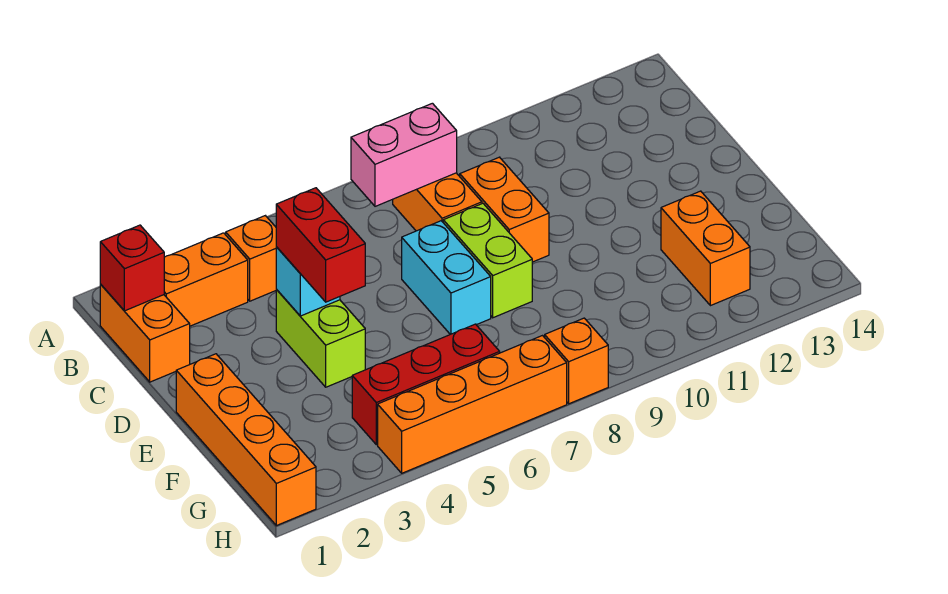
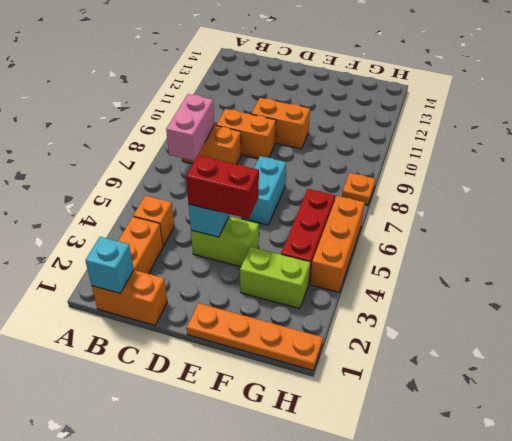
red 1x1 brick [100,225,164,311] -> cyan 1x1 brick [85,237,134,293]
cyan 1x2 brick [402,221,491,334] -> cyan 1x2 brick turned to [242,156,286,225]
lime 1x2 brick [443,203,532,318] -> lime 1x2 brick moved to [240,247,310,309]
orange 1x4 brick [176,354,316,526] -> orange 1x4 plate [187,303,323,370]
orange 1x2 brick [661,191,750,306] -> orange 1x2 brick moved to [252,98,310,149]
orange 1x4 brick [378,336,567,473] -> orange 1x3 brick [310,196,365,292]
orange 1x1 brick [544,318,608,404] -> orange 1x1 plate [342,173,375,205]

